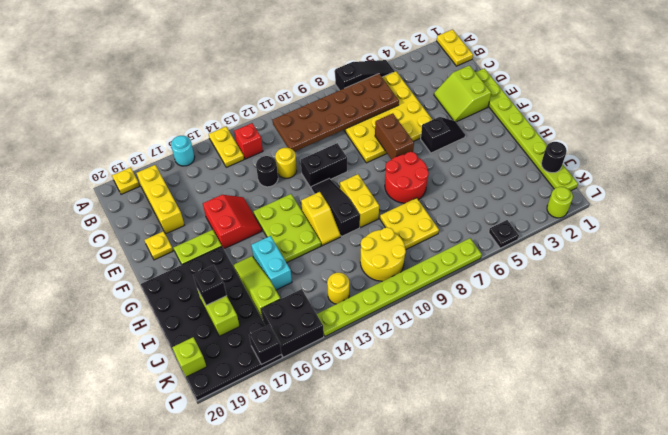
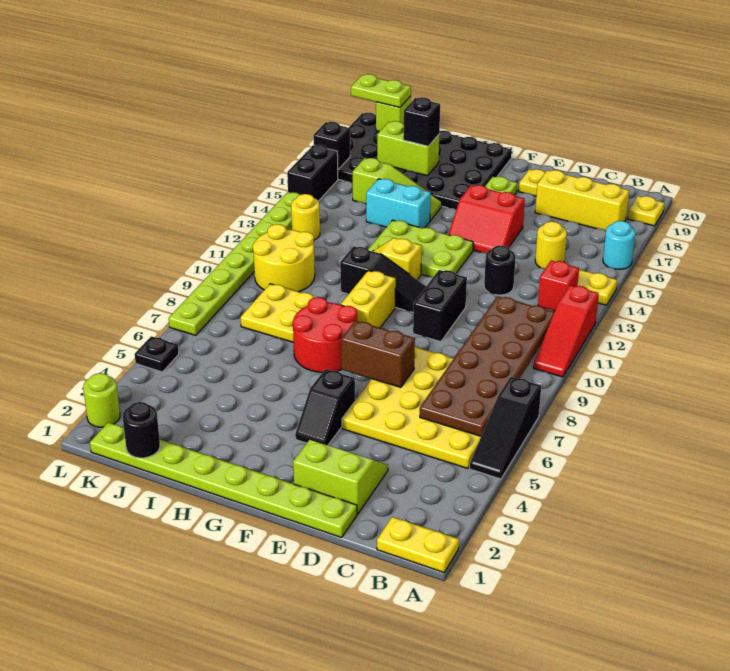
none -> red 1x3 slope [533,285,599,377]
yellow 1x1 round brick [275,148,297,178] -> yellow 1x1 round brick moved to [535,221,567,269]
yellow 1x2 brick [340,174,379,227] -> yellow 1x2 brick turned to [341,271,396,328]
black 2x2 brick [261,289,324,357] -> black 1x2 brick [287,145,338,201]
none -> lime 1x2 plate [351,74,411,107]

